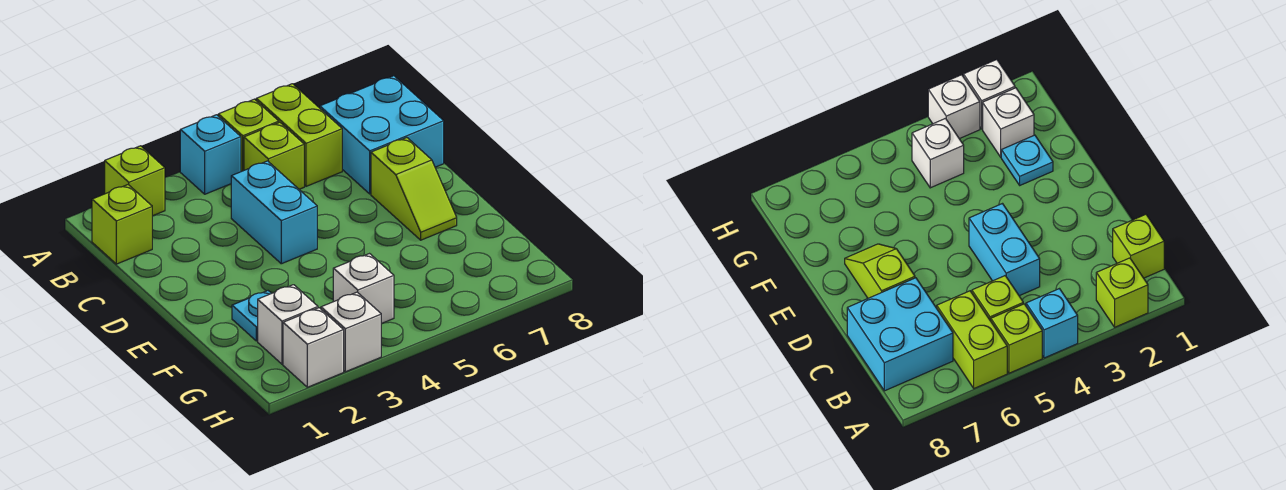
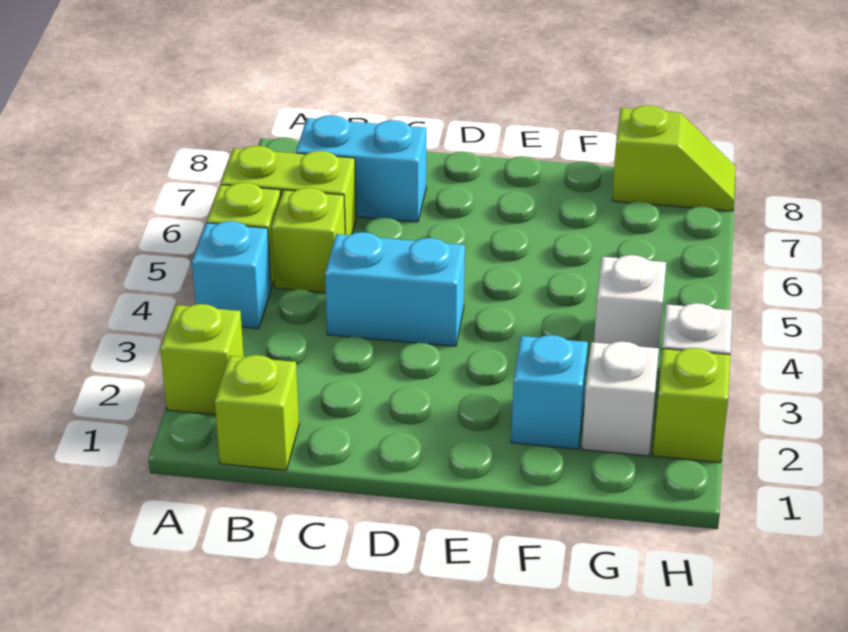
cyan 2x2 brick [320,76,444,194] -> cyan 1x2 brick [296,115,426,222]
lime 1x2 slope [371,138,457,240] -> lime 1x2 slope moved to [612,105,736,211]
cyan 1x1 plate [232,291,271,341] -> cyan 1x1 brick [511,335,588,449]
white 1x1 brick [283,308,344,387] -> lime 1x1 brick [653,348,730,463]

